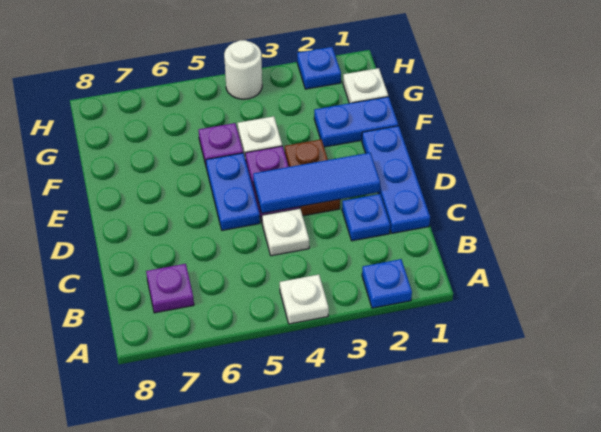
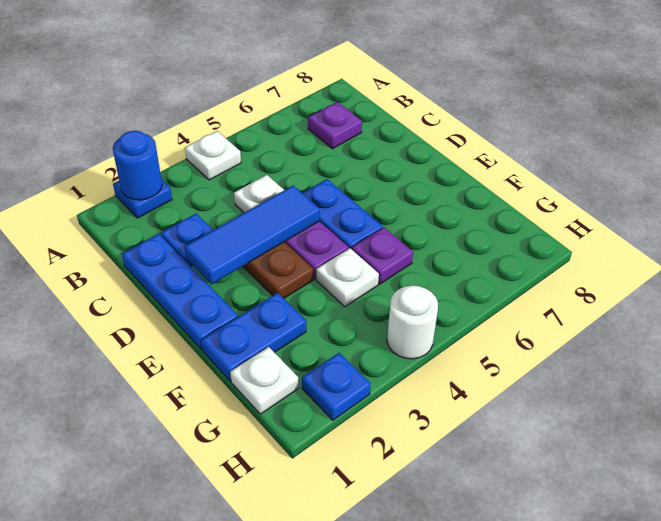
none -> blue 1x1 round brick [113,131,162,200]

